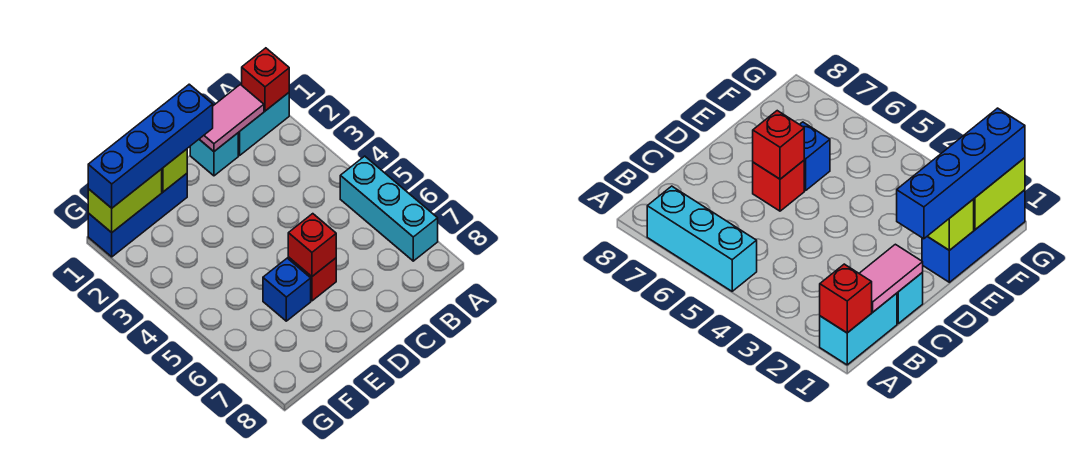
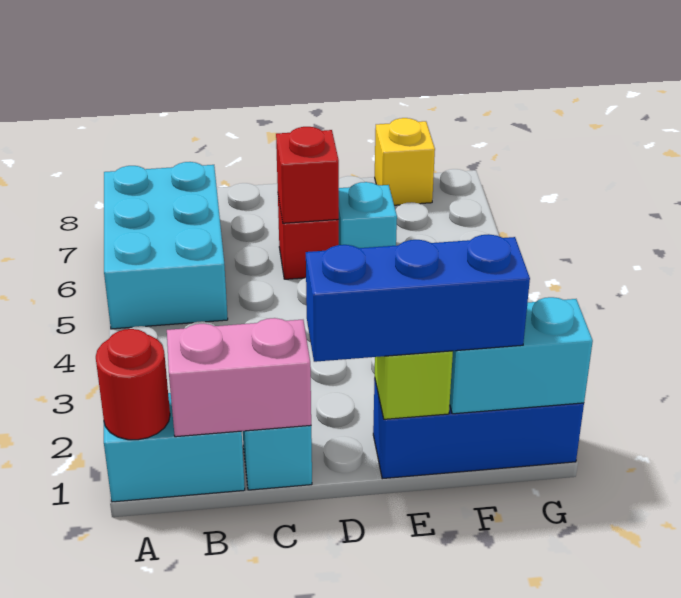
red 1x1 brick [242,48,289,111] -> red 1x1 round brick [96,329,170,440]
cyan 1x3 brick [340,156,438,261] -> cyan 2x3 brick [104,162,228,329]
pink 1x2 tile [200,84,264,151] -> pink 1x2 brick [167,318,311,437]
blue 1x4 brick [88,84,213,208] -> blue 1x3 brick [306,234,530,362]
blue 1x1 brick [263,258,311,321] -> cyan 1x1 brick [339,182,397,248]
lime 1x2 brick [88,169,162,233] -> cyan 1x2 brick [450,297,593,414]
none -> yellow 1x1 brick [375,118,435,205]

